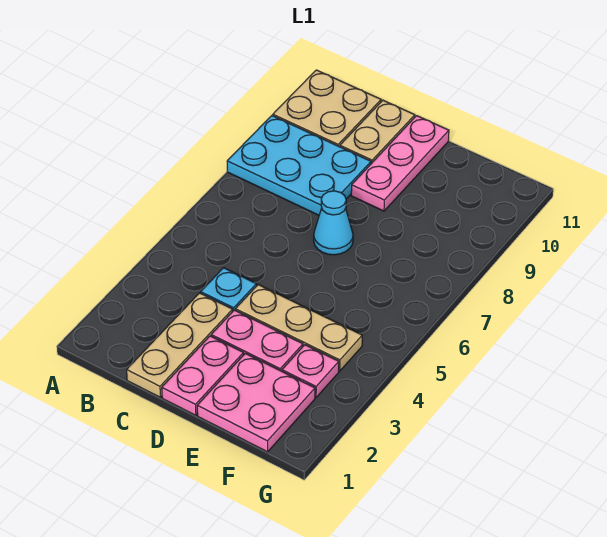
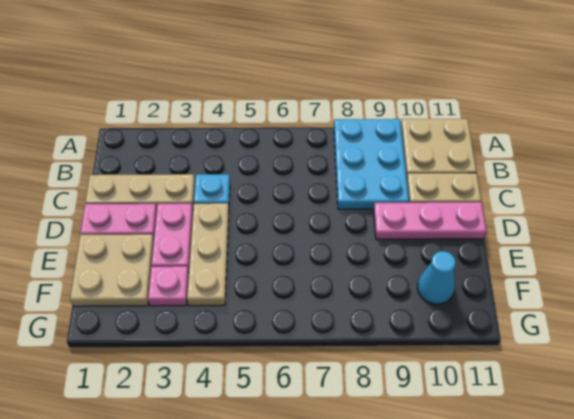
cyan 1x1 cone [314,191,353,255] -> cyan 1x1 cone moved to [417,251,456,304]
pink 2x2 plate [197,353,315,452] -> tan 2x2 plate [70,234,154,306]

